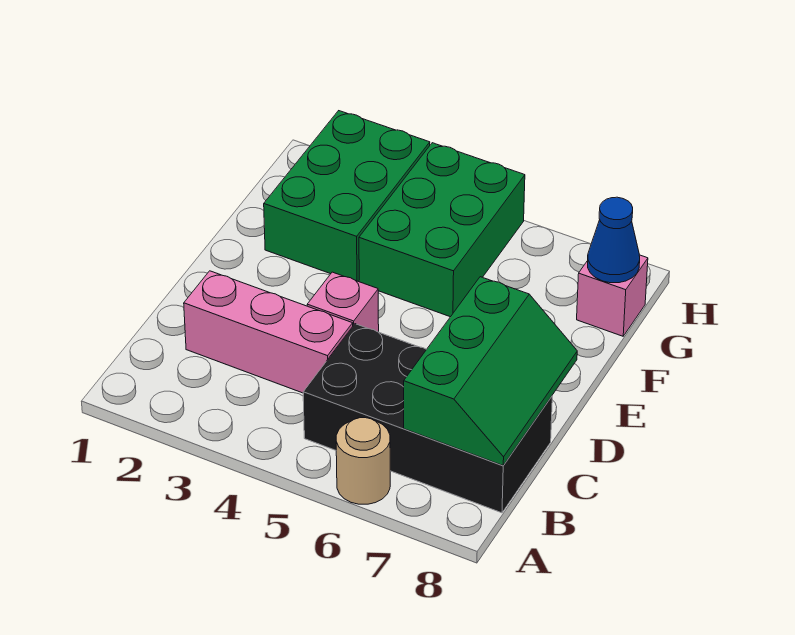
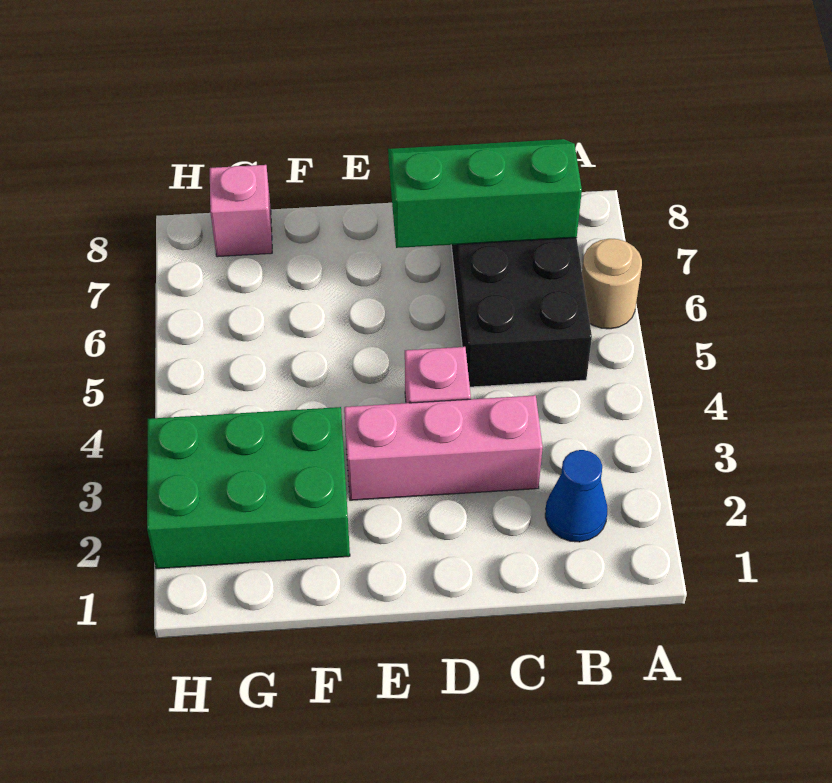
pink 1x3 brick [184,271,353,393] -> pink 1x3 brick turned to [344,395,543,500]
green 2x3 brick [359,143,525,317] -> none
blue 1x1 cone [588,197,640,283] -> blue 1x1 cone moved to [545,450,607,542]

